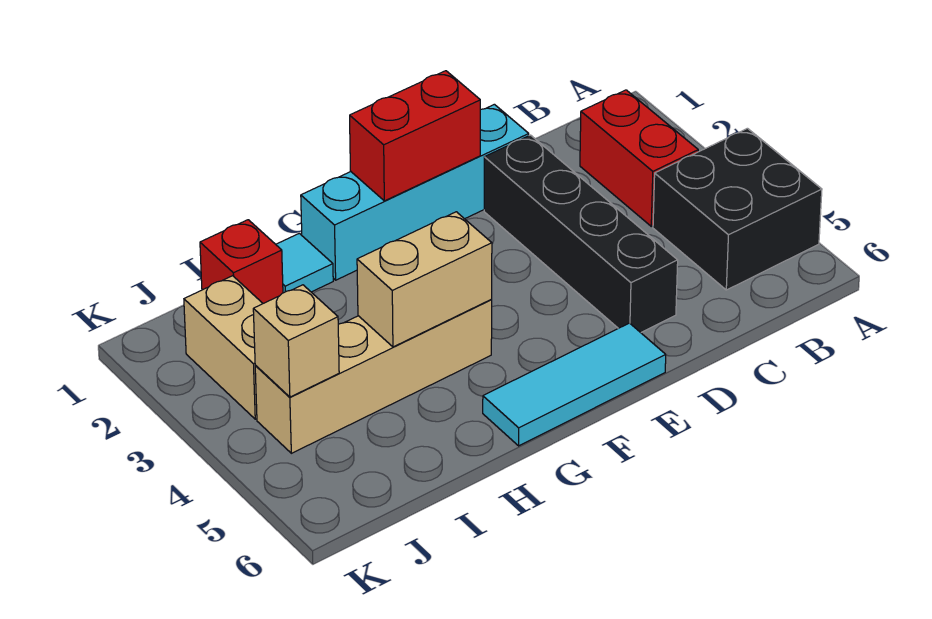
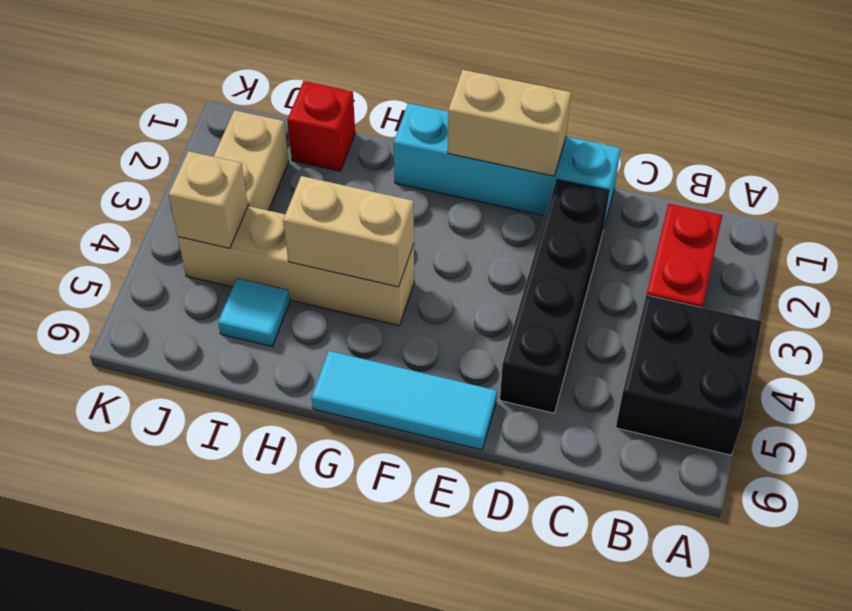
red 1x2 brick [350,71,480,201] -> tan 1x2 brick [448,70,571,176]
cyan 1x1 tile [276,233,333,293] -> cyan 1x1 tile moved to [218,278,290,346]

